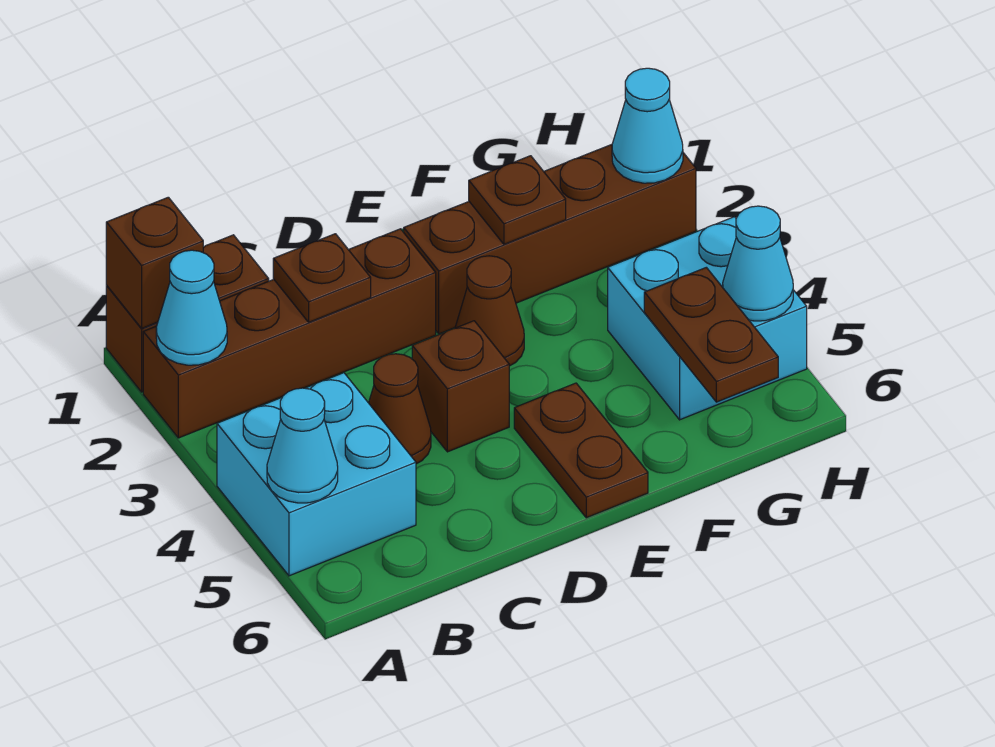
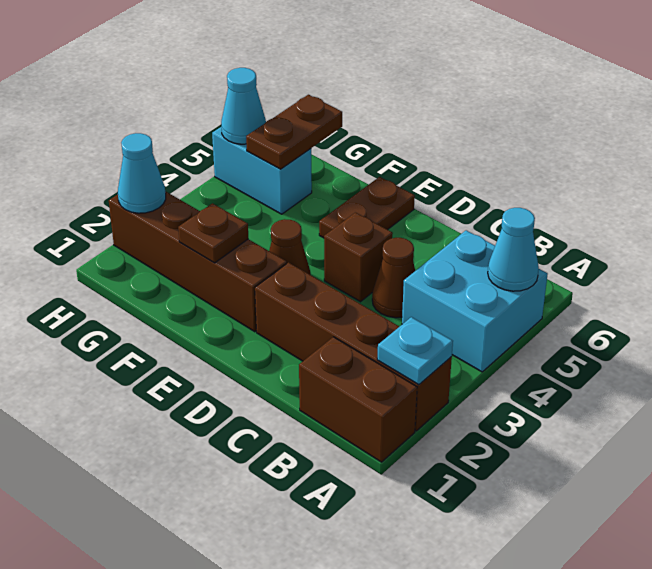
brown 1x1 brick [106,197,203,328] -> none
cyan 1x1 cone [156,250,227,365] -> cyan 1x1 plate [377,317,453,385]
brown 1x1 plate [273,234,371,322] -> none
cyan 2x2 brick [608,217,807,420] -> cyan 1x2 brick [212,127,312,214]

